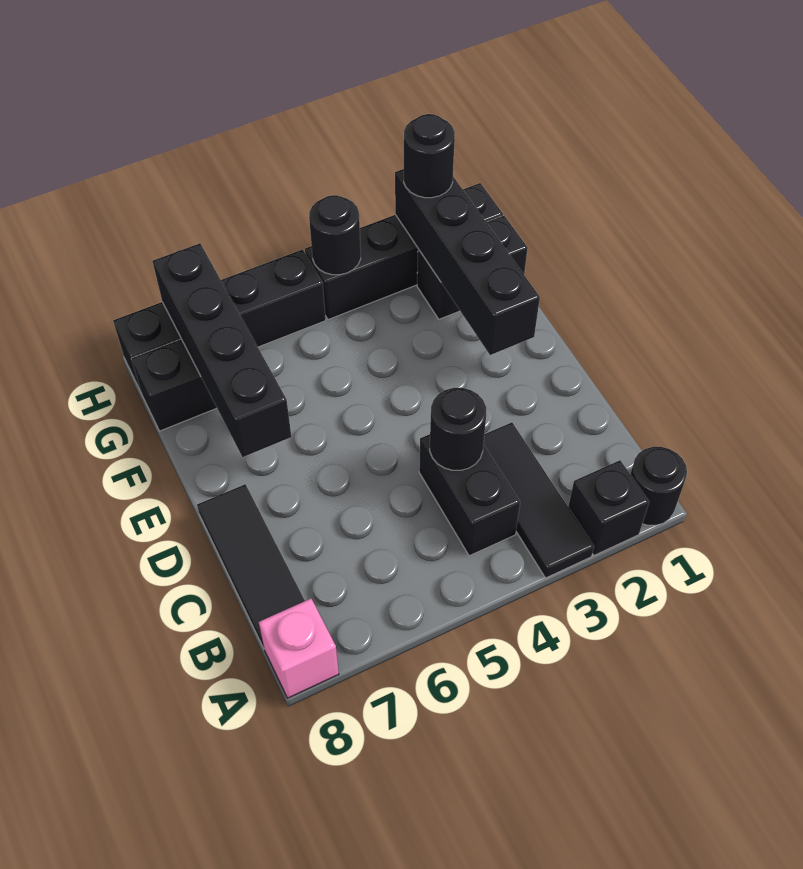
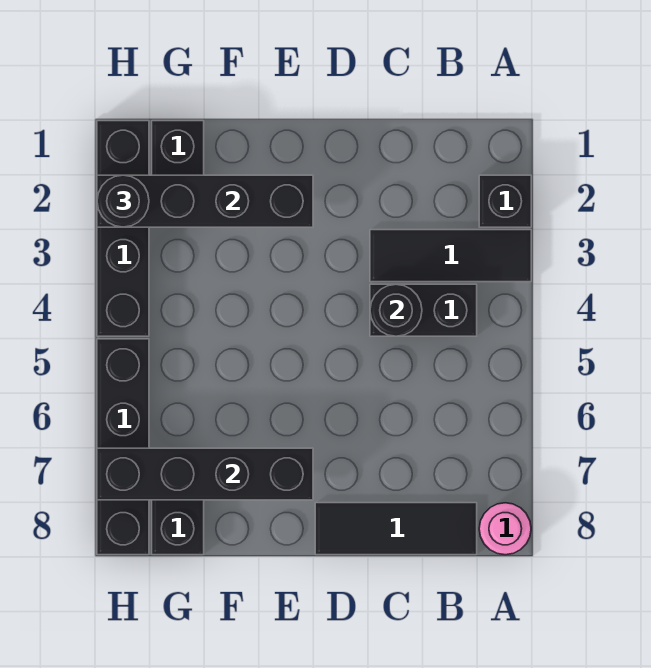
black 1x1 round brick [630,447,687,525] -> none
pink 1x1 brick [259,599,339,698] -> pink 1x1 round brick [479,503,531,555]
black 1x1 round brick [309,195,361,275] -> none

